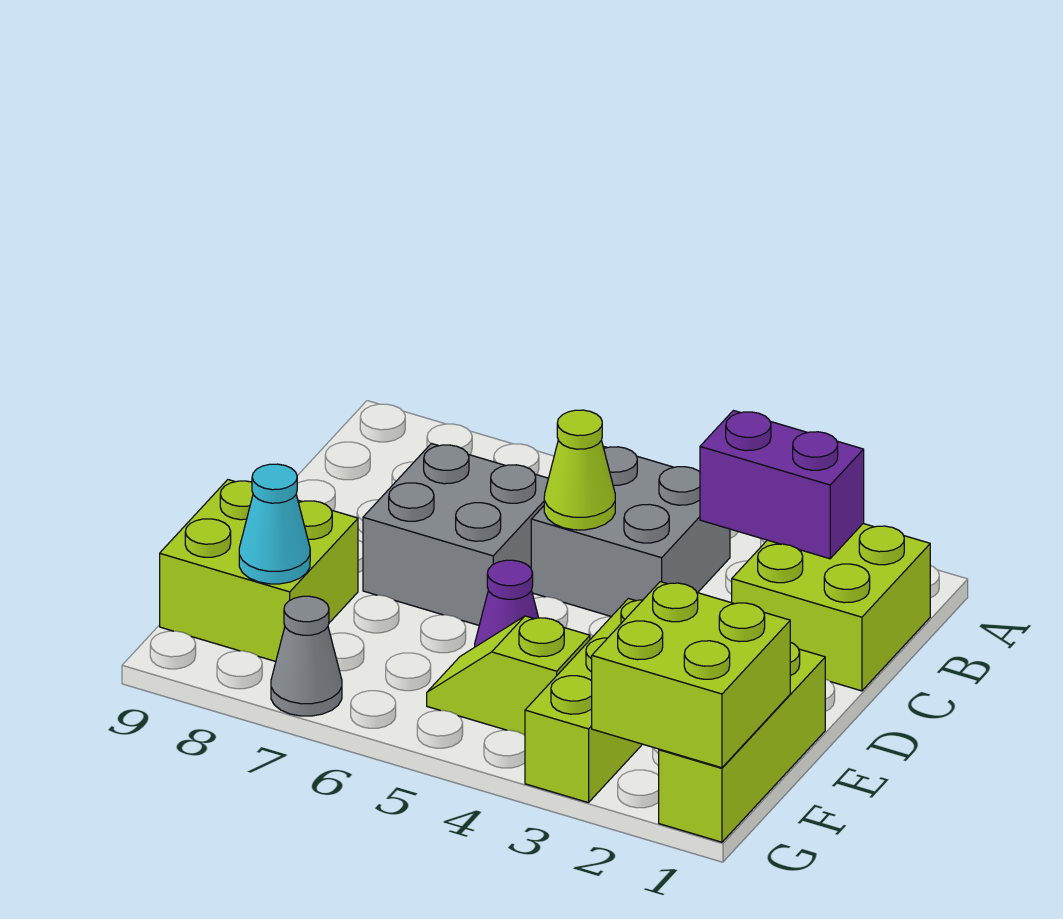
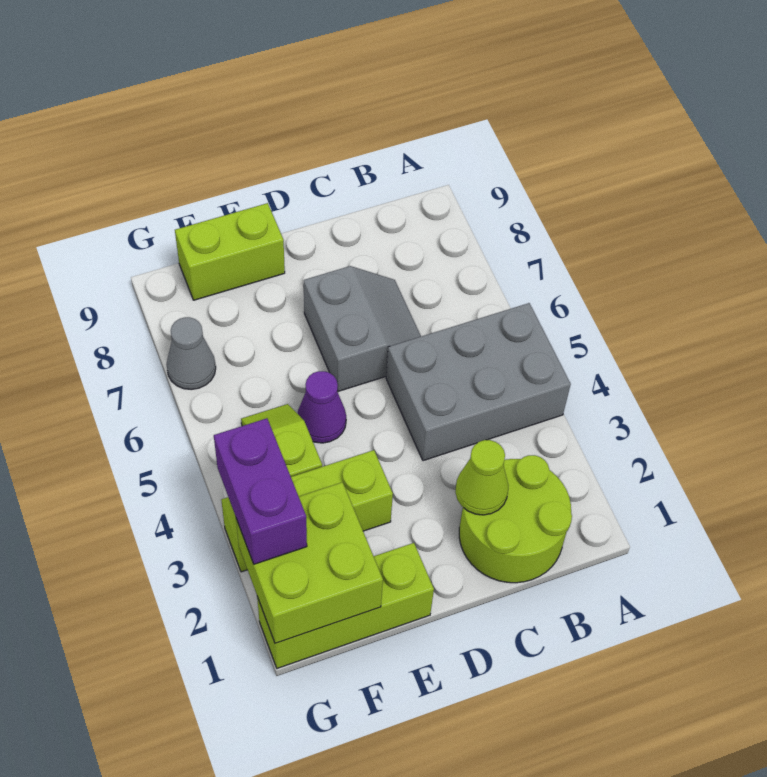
lime 2x2 brick [732,524,930,691] -> lime 2x2 round brick [459,455,572,583]
purple 1x2 brick [700,411,864,559] -> purple 1x2 brick moved to [214,418,307,564]
grey 2x2 brick [531,446,730,617] -> grey 2x3 brick [386,303,571,461]
lime 1x1 cone [544,410,615,530] -> lime 1x1 cone moved to [455,440,509,515]
grey 2x2 brick [363,444,548,625] -> grey 2x2 slope [304,266,421,391]
lime 2x2 brick [160,480,358,661] -> lime 1x2 brick [175,203,285,300]
cyan 1x1 cone [239,464,310,584] -> none

